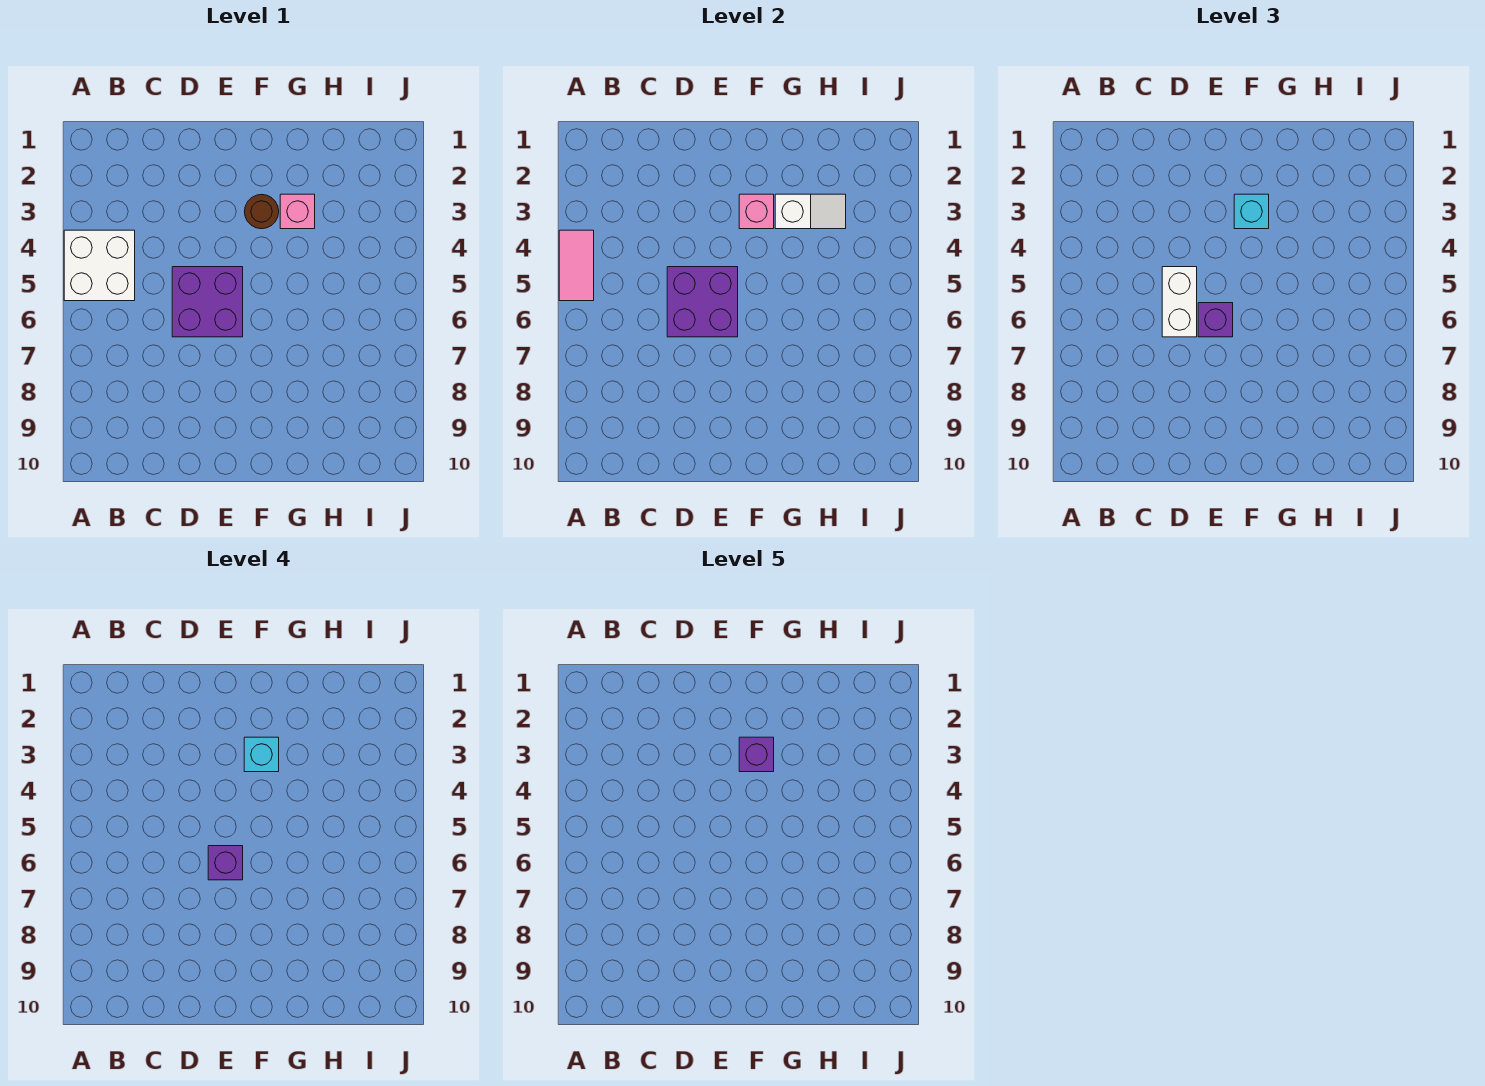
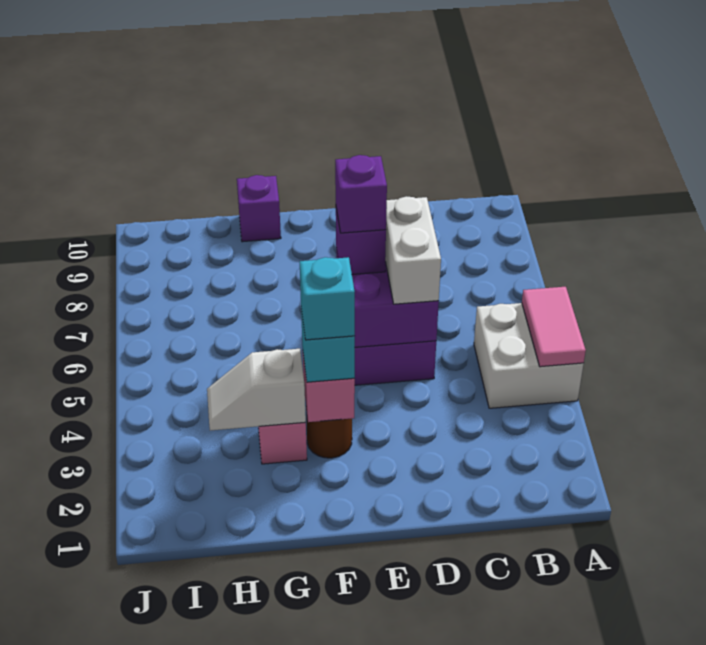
purple 1x1 brick [739,737,774,772] -> purple 1x1 brick moved to [237,175,281,242]

